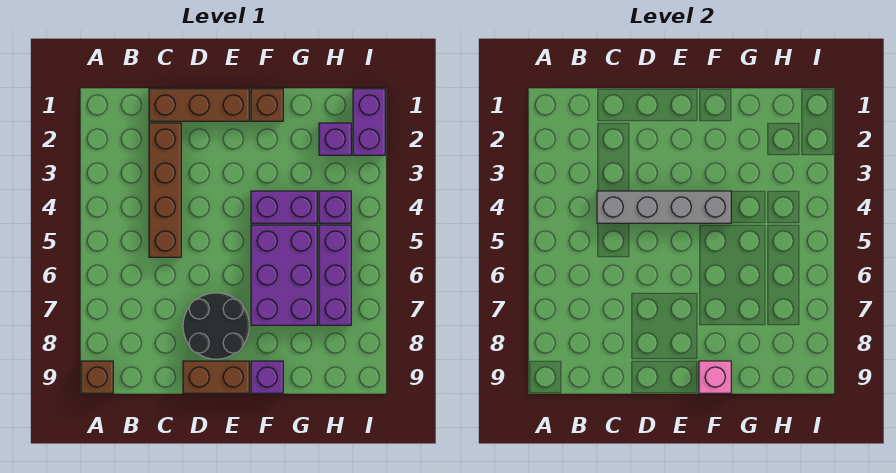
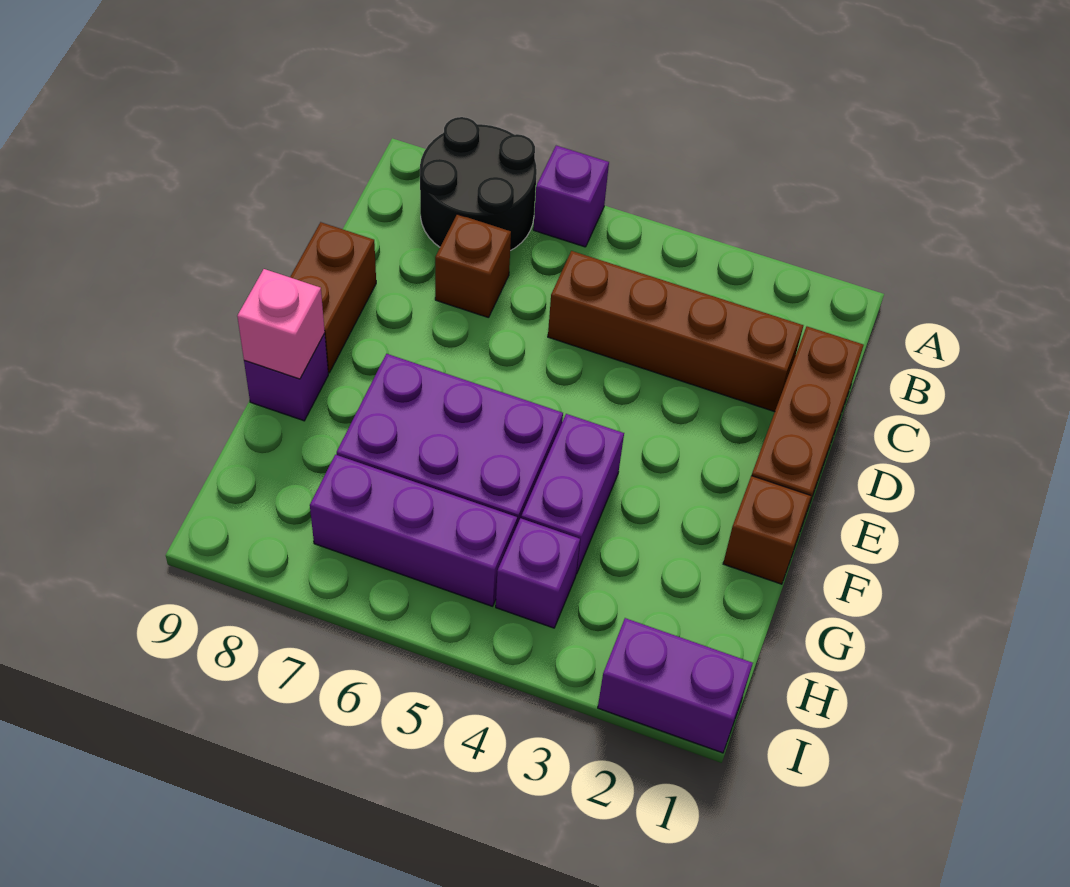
brown 1x1 brick [81,361,113,393] -> brown 1x1 brick moved to [435,214,511,318]
grey 1x4 brick [597,191,731,223] -> none
black 2x2 round brick [183,293,249,359] -> black 2x2 round brick moved to [420,117,537,251]
purple 1x1 brick [319,123,351,155] -> purple 1x1 brick moved to [533,146,609,247]

